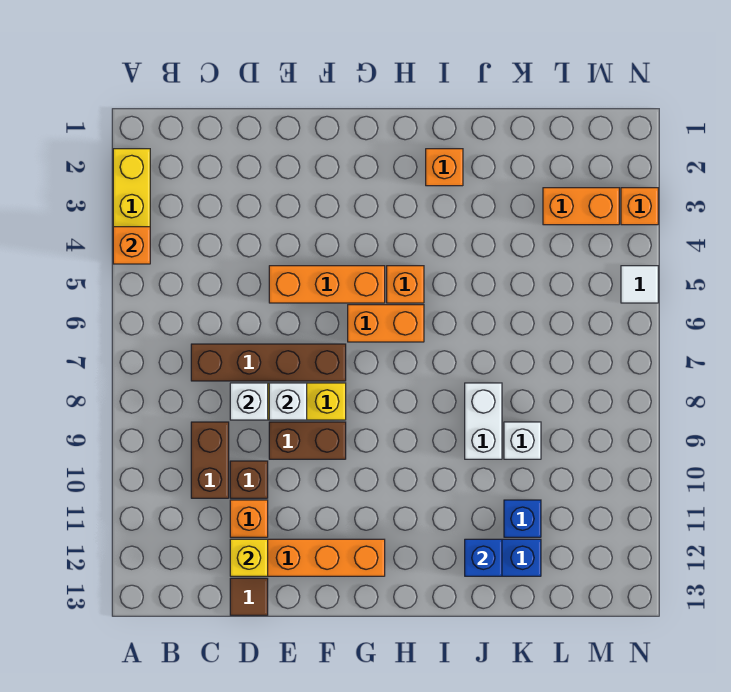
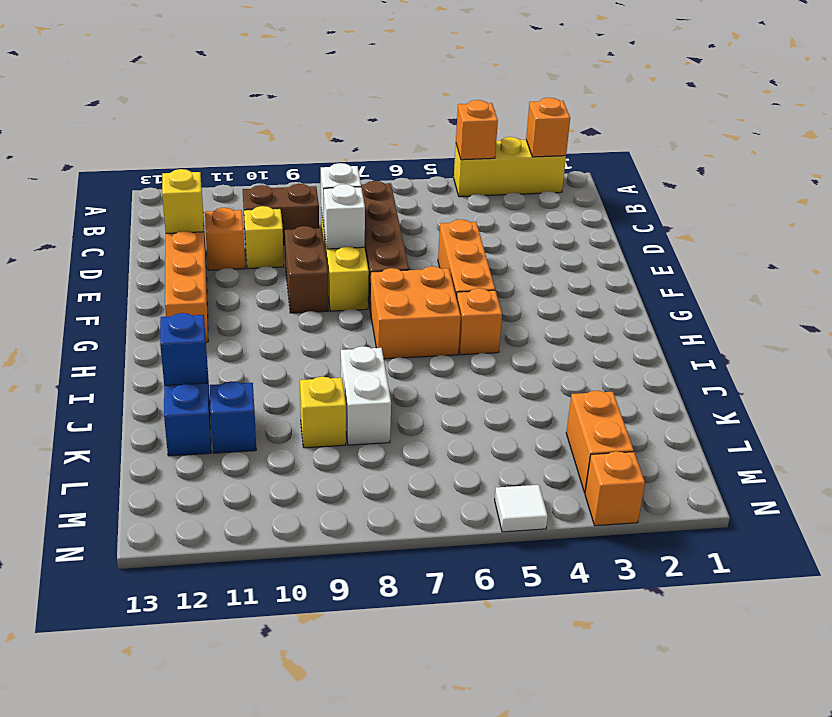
brown 1x1 brick [230,461,268,498] -> yellow 1x1 brick [244,206,284,269]
brown 1x1 tile [230,578,268,615] -> none
orange 1x2 brick [348,305,424,342] -> orange 2x2 brick [370,266,461,359]
orange 1x1 brick [426,149,463,186] -> orange 1x1 brick moved to [526,98,570,157]
white 1x2 brick [465,383,502,459] -> white 1x2 brick turned to [341,346,391,445]
white 1x1 brick [504,422,541,459] -> yellow 1x1 brick [300,377,346,448]

